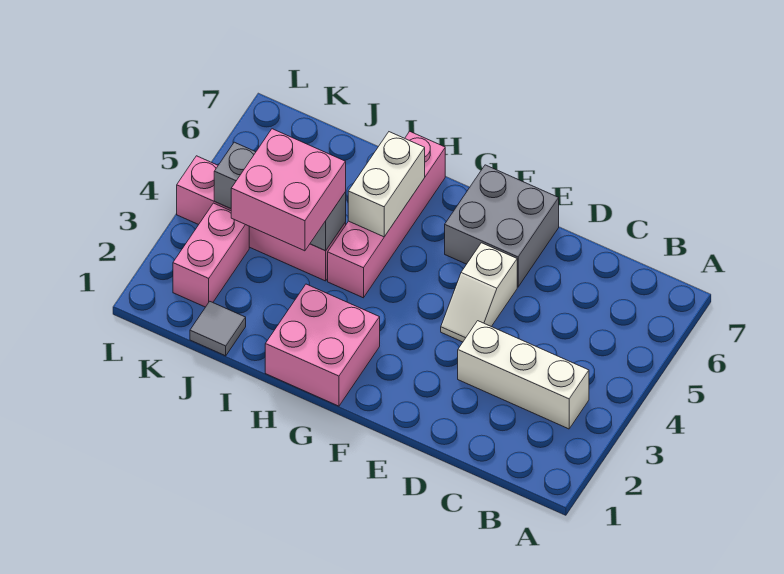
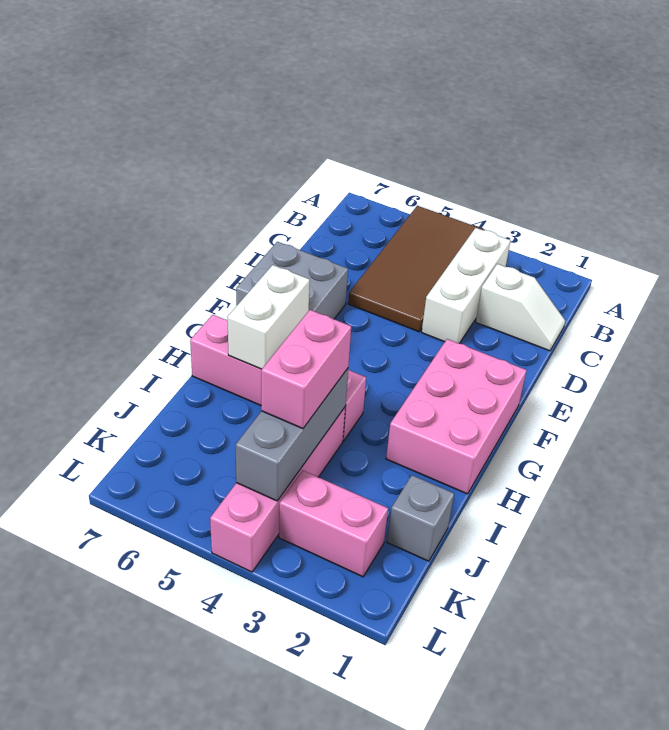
none -> brown 2x4 tile [348,206,484,332]
white 1x2 slope [441,243,517,342] -> white 1x2 slope moved to [476,264,565,351]
pink 2x2 brick [265,284,380,406] -> pink 2x3 brick [386,339,527,494]
white 1x2 brick [348,132,425,237] -> white 1x2 brick turned to [227,265,310,369]
pink 2x2 brick [231,129,346,251] -> pink 1x2 brick [261,310,351,429]
grey 1x1 tile [190,302,246,356] -> grey 1x1 brick [387,475,454,561]

